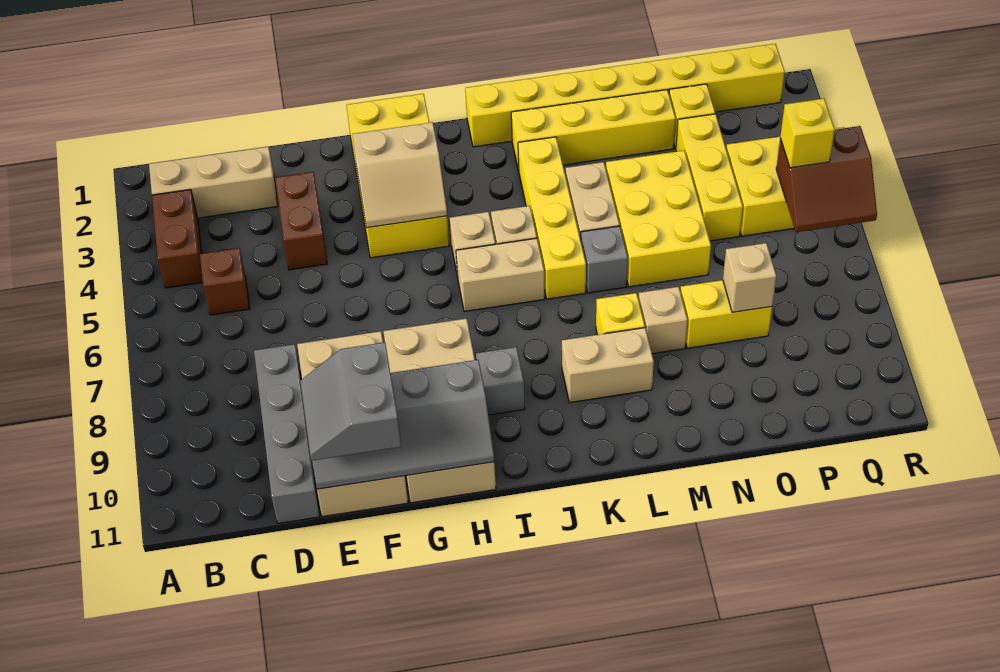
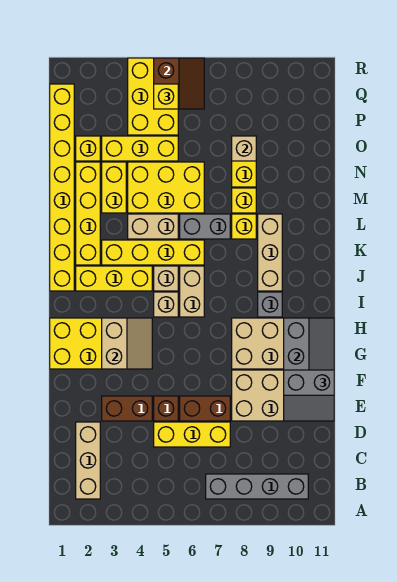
brown 1x2 brick [152,190,203,288] -> brown 1x2 brick moved to [180,396,230,421]
brown 1x1 brick [200,248,250,315] -> brown 1x1 brick moved to [154,396,178,421]
none -> yellow 1x3 brick [154,422,230,447]
grey 1x4 brick [254,344,320,523] -> grey 1x4 brick moved to [206,474,308,499]
none -> yellow 1x3 brick [76,266,152,291]
tan 1x2 brick [562,328,654,403] -> tan 1x3 brick [258,214,282,291]
grey 1x1 brick [581,226,628,293] -> grey 1x2 brick [180,214,230,239]
none -> yellow 1x2 brick [102,162,126,213]
tan 1x1 brick [638,287,687,354] -> yellow 1x1 brick [232,188,256,213]

